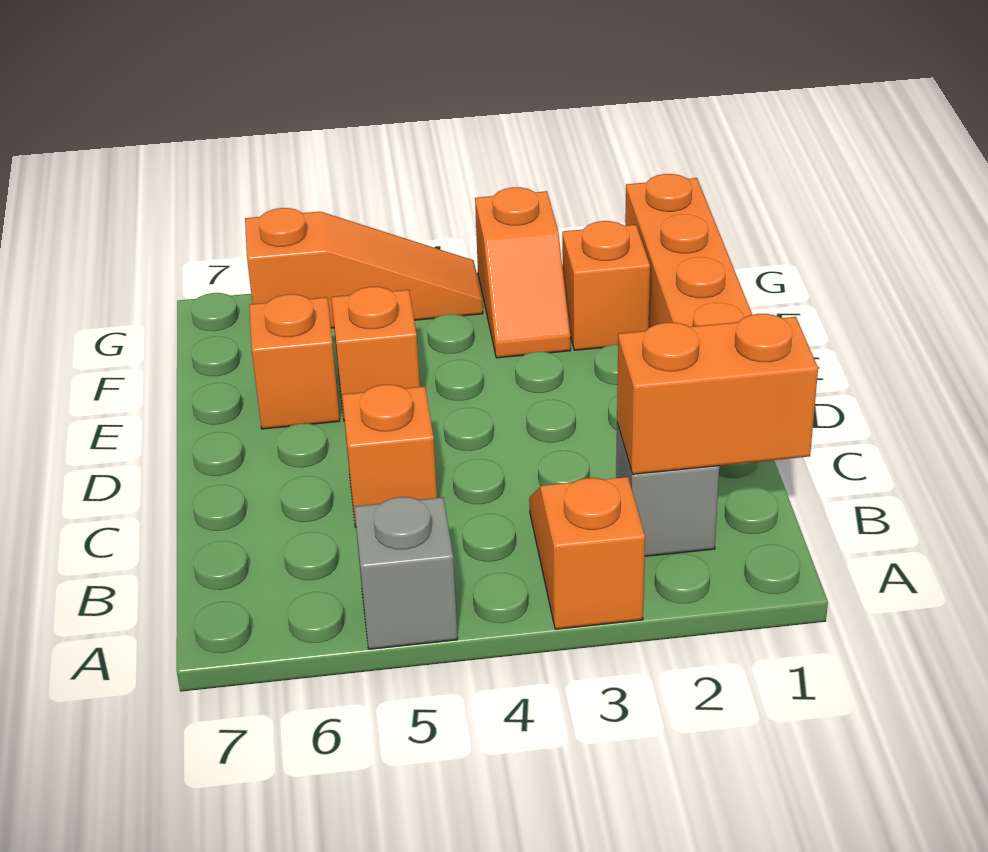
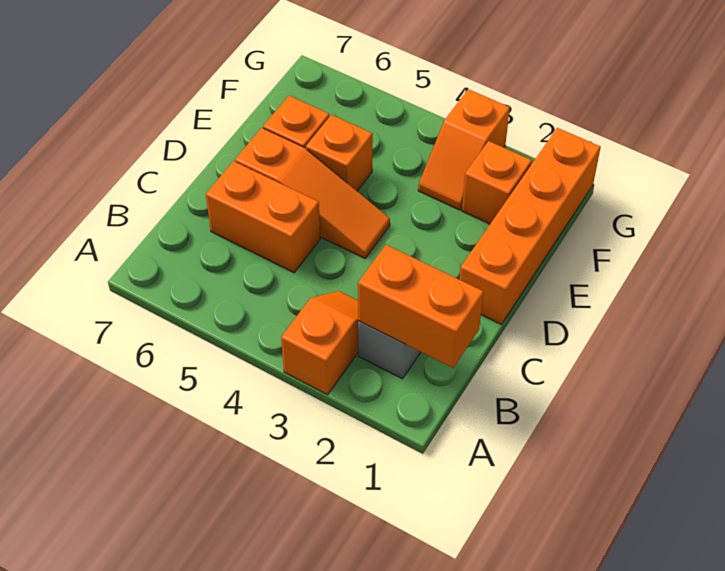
grey 1x1 brick [354,497,458,649] -> none
orange 1x1 brick [342,385,437,527] -> orange 1x2 brick [206,161,320,273]
orange 1x3 slope [245,208,483,328] -> orange 1x3 slope moved to [235,128,390,258]

